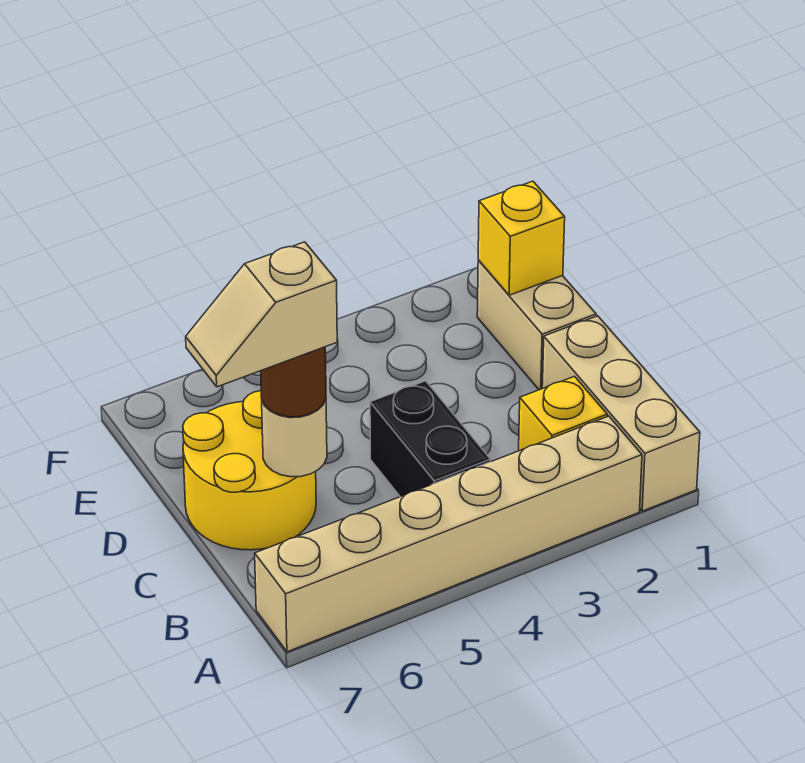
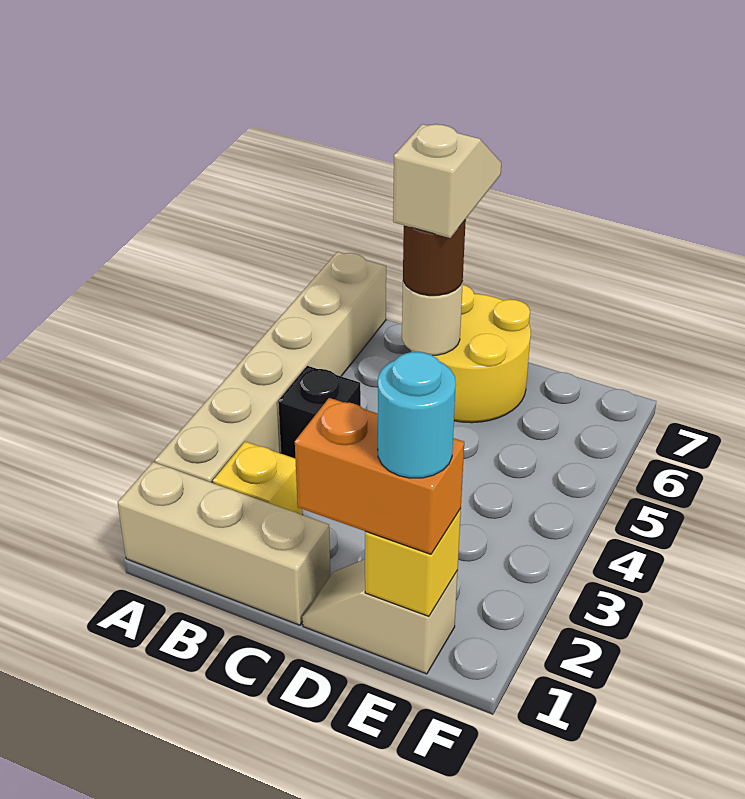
black 1x2 brick [370,381,491,497] -> black 1x1 brick [278,366,361,458]
tan 1x2 brick [477,260,596,390] -> tan 1x2 slope [302,559,458,674]
none -> orange 1x2 brick [295,398,464,554]
none -> cyan 1x1 round brick [378,352,456,478]

